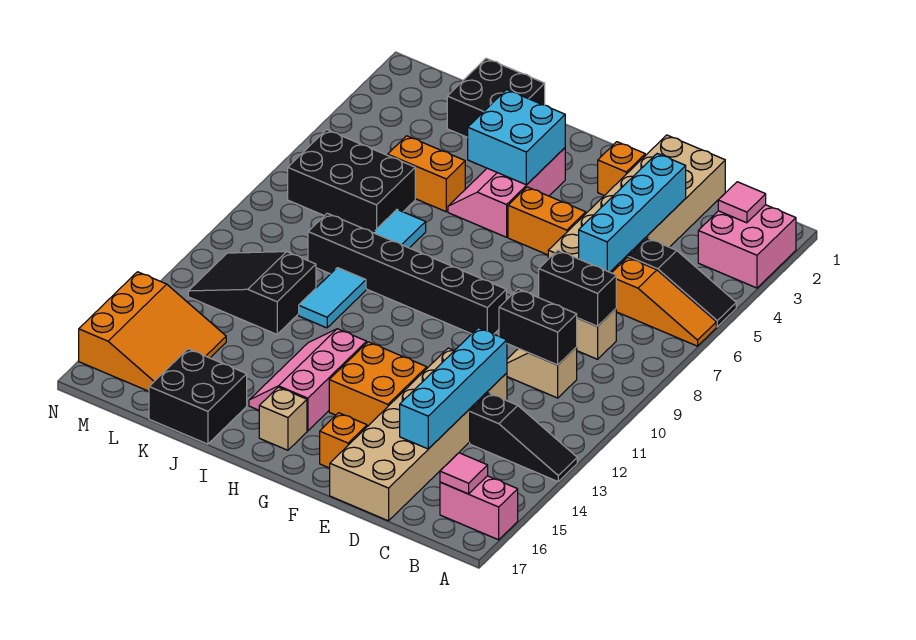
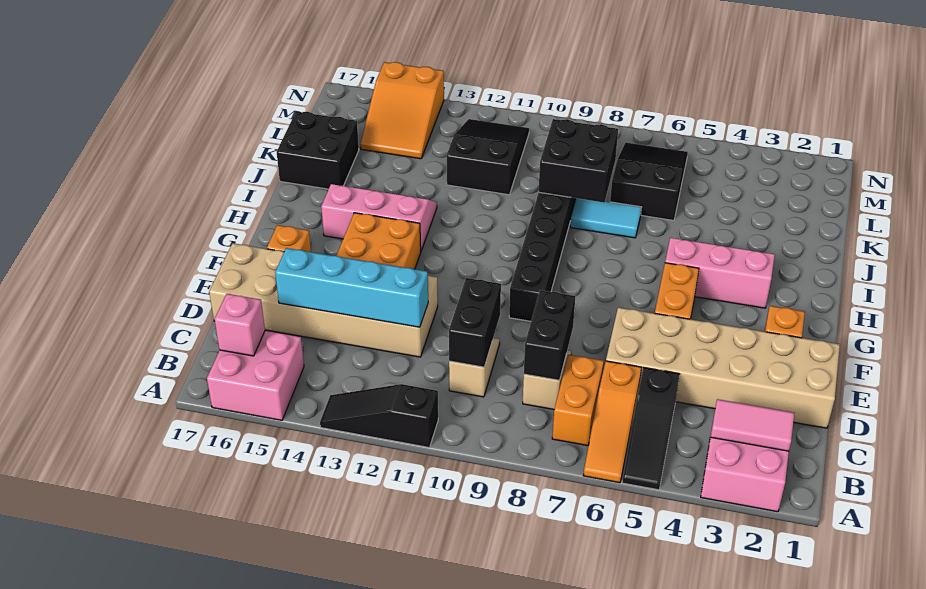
black 1x3 slope [470,393,577,482] -> black 1x3 slope turned to [320,384,438,447]
pink 1x2 brick [440,476,518,540] -> pink 2x2 brick [207,331,304,420]
pink 1x1 tile [718,182,766,223] -> pink 1x2 tile [711,399,794,451]
pink 1x1 tile [440,453,488,494] -> pink 1x1 brick [215,294,265,356]
cyan 1x4 brick [579,154,686,272] -> none
cyan 2x2 brick [468,90,565,185] -> none
tan 1x1 brick [259,387,307,450] -> none
black 2x2 brick [447,58,545,137] -> black 2x2 brick moved to [539,119,618,202]
orange 1x2 brick [388,136,465,212] -> orange 1x2 brick moved to [552,355,604,446]
cyan 1x2 tile [299,268,366,328] -> none
black 2x3 brick [288,130,415,232] -> black 2x3 slope [610,142,688,221]
orange 3x3 slope [79,272,226,391] -> orange 2x3 slope [360,62,444,159]

